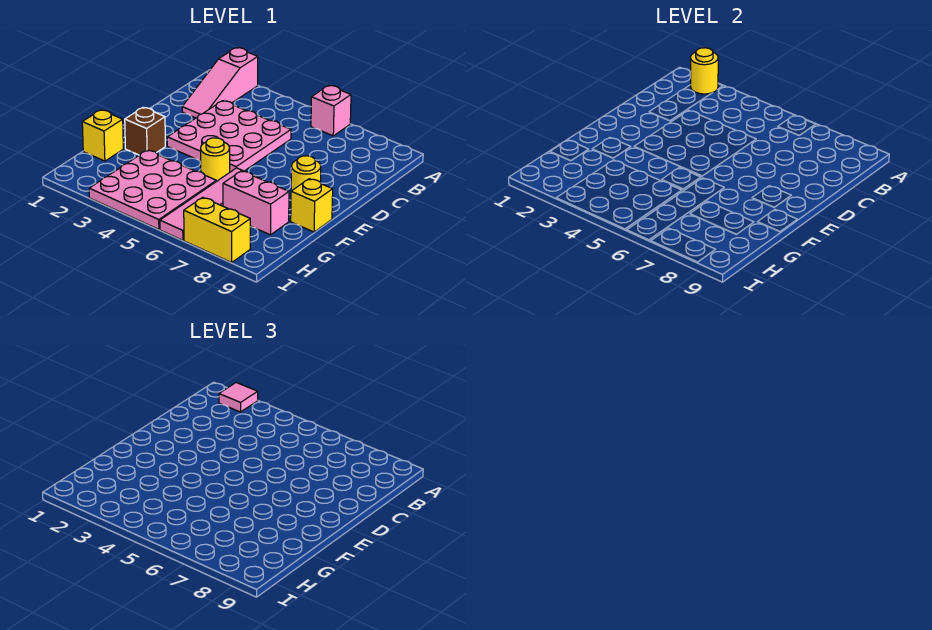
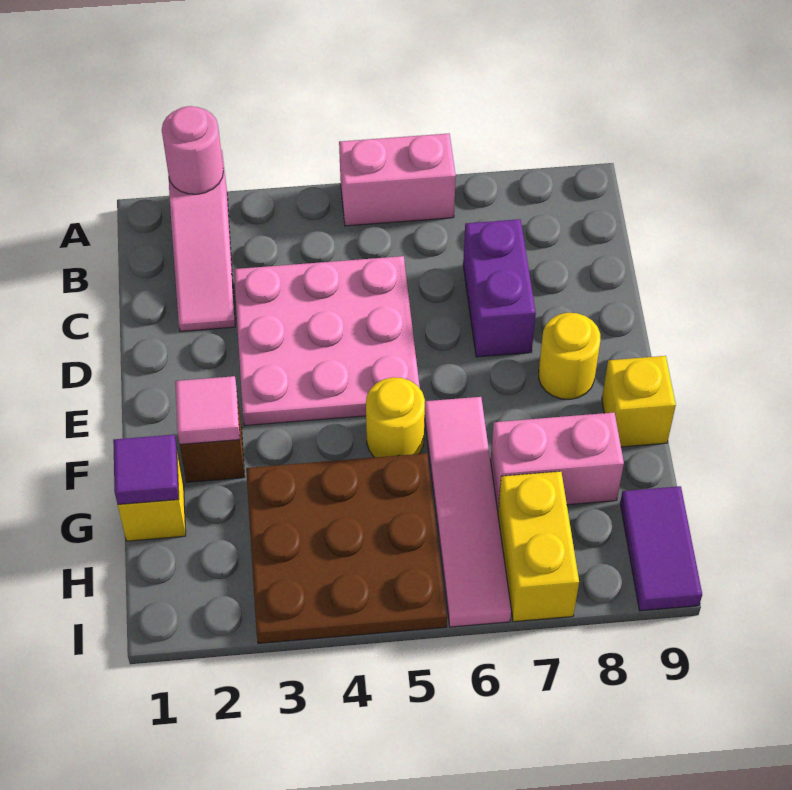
yellow 1x1 round brick [691,48,718,94] -> pink 1x1 round brick [162,106,223,194]
pink 1x1 tile [219,383,258,412] -> pink 1x1 tile moved to [175,376,240,444]
pink 1x1 brick [311,85,351,136] -> pink 1x2 brick [339,134,456,226]
none -> purple 1x2 brick [463,219,536,357]
none -> purple 1x1 tile [113,435,179,505]
pink 3x3 plate [89,150,216,229] -> brown 3x3 plate [246,453,447,644]
none -> purple 1x2 tile [620,486,702,611]
yellow 1x2 brick [184,197,250,262] -> yellow 1x2 brick turned to [498,471,579,622]

